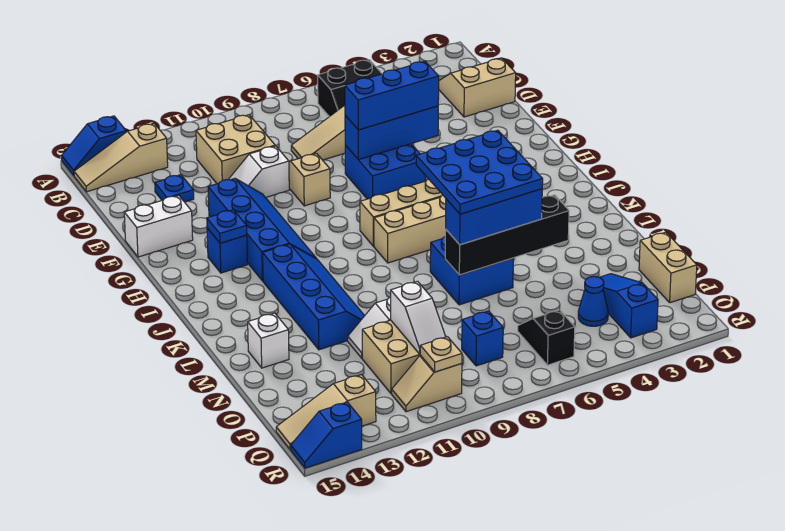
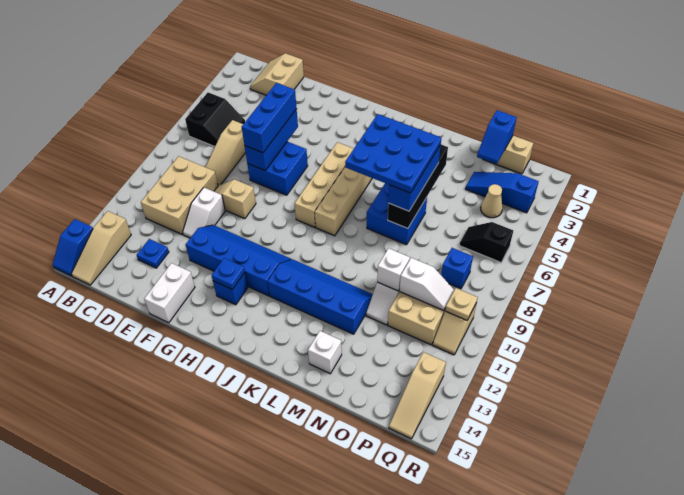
tan 2x2 brick [196,115,275,184] -> tan 2x3 brick [141,156,218,234]
none -> white 1x1 brick [377,248,410,291]
blue 1x1 cone [578,276,608,326] -> tan 1x1 cone [481,184,503,218]
blue 1x2 slope [291,402,362,468] -> blue 1x2 slope moved to [477,110,517,164]

